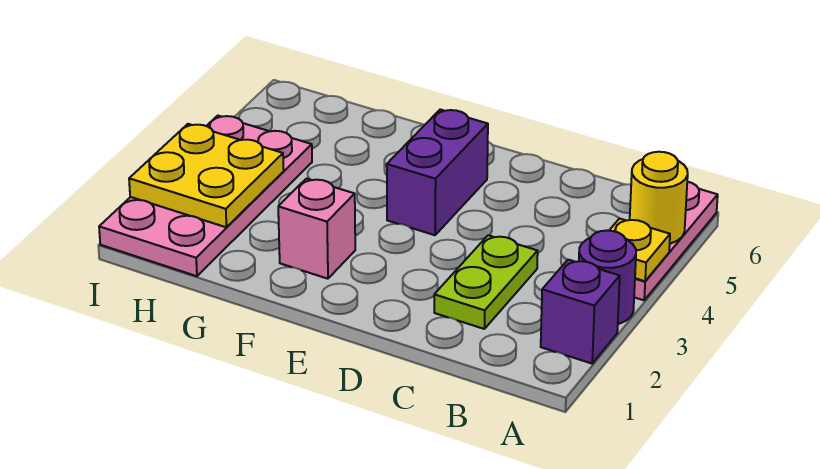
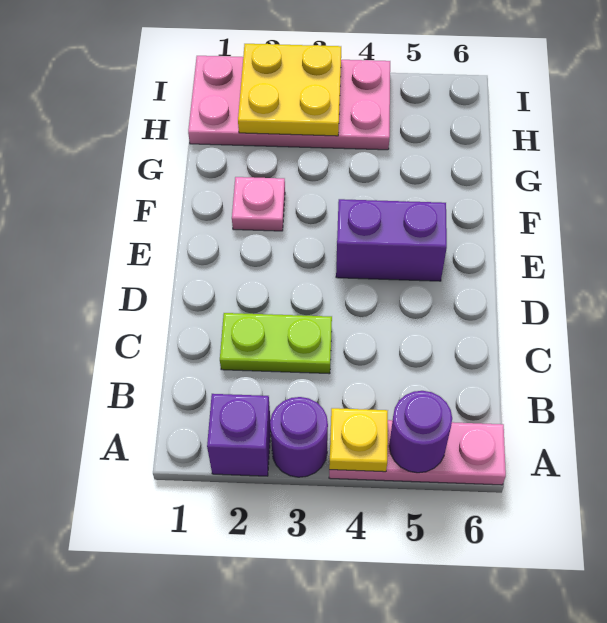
yellow 1x1 round brick [630,152,688,244] -> purple 1x1 round brick [389,391,452,473]
pink 1x1 brick [278,179,355,279] -> pink 1x1 plate [232,177,285,231]

